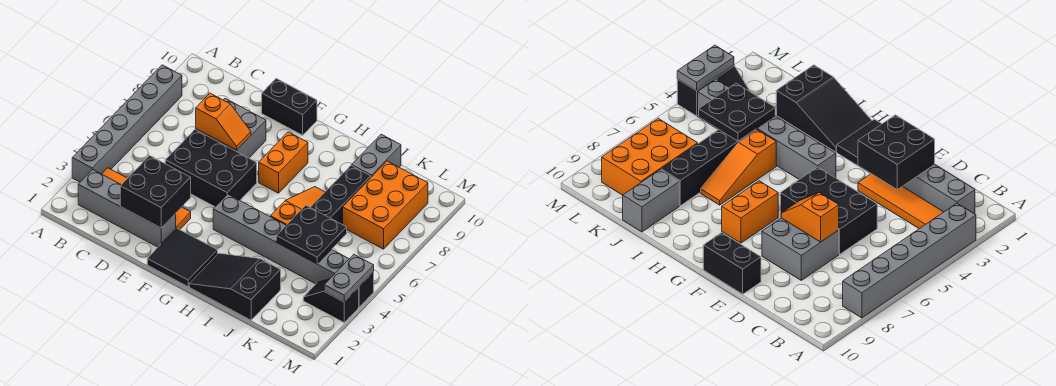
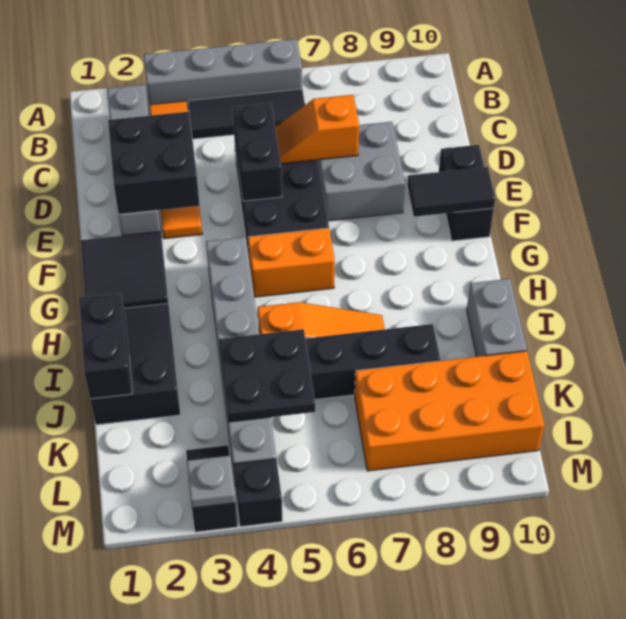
grey 1x6 brick [72,65,182,182] -> grey 1x4 brick [144,39,302,109]
none -> black 1x3 tile [188,89,305,139]
none -> black 1x2 brick [232,103,282,201]
orange 1x2 slope [196,93,251,150] -> orange 1x2 slope turned to [275,95,359,164]
none -> black 1x2 tile [407,167,495,217]
orange 1x2 brick [259,132,308,193] -> orange 1x2 brick moved to [248,228,335,297]
none -> black 1x2 brick [79,293,133,399]
grey 1x2 brick [352,134,401,177] -> grey 1x2 brick turned to [467,279,527,357]
orange 2x3 brick [343,161,428,249] -> orange 2x4 brick [355,351,544,471]
grey 1x2 plate [324,254,374,302] -> grey 1x1 plate [187,456,236,508]

